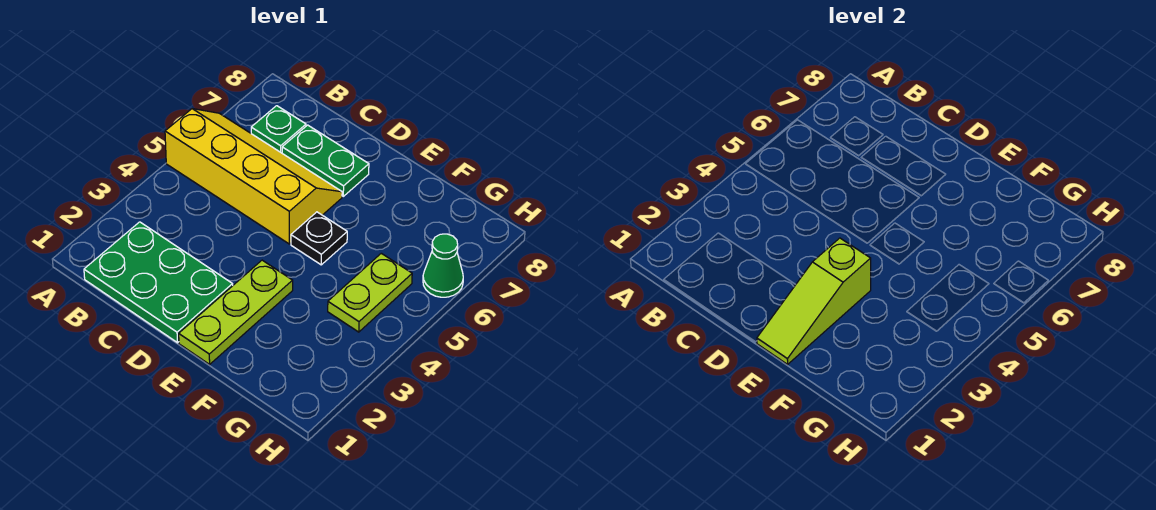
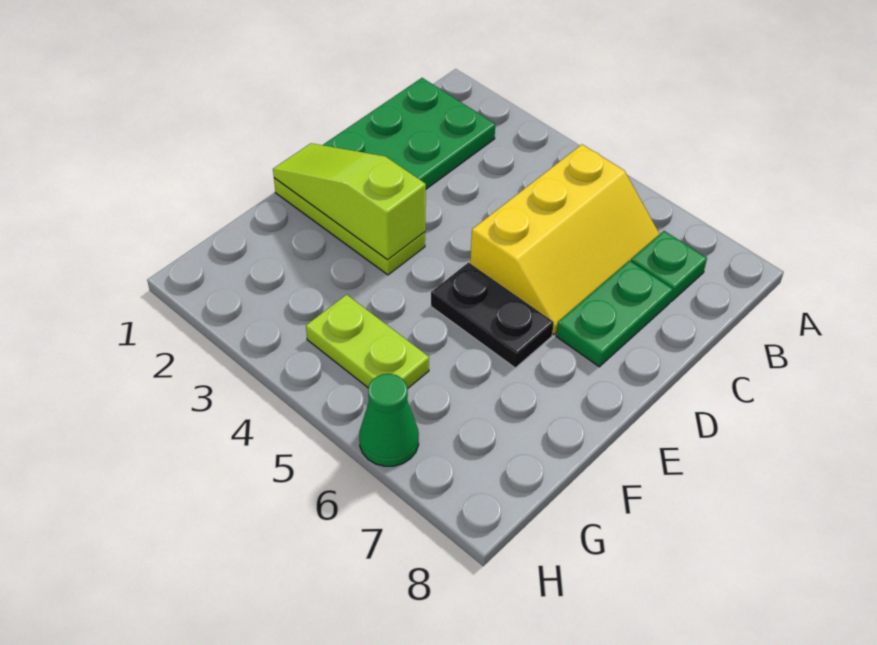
yellow 2x4 slope [165,109,342,244] -> yellow 2x3 slope [470,145,660,335]
black 1x1 plate [291,212,347,265] -> black 1x2 plate [431,262,554,368]

